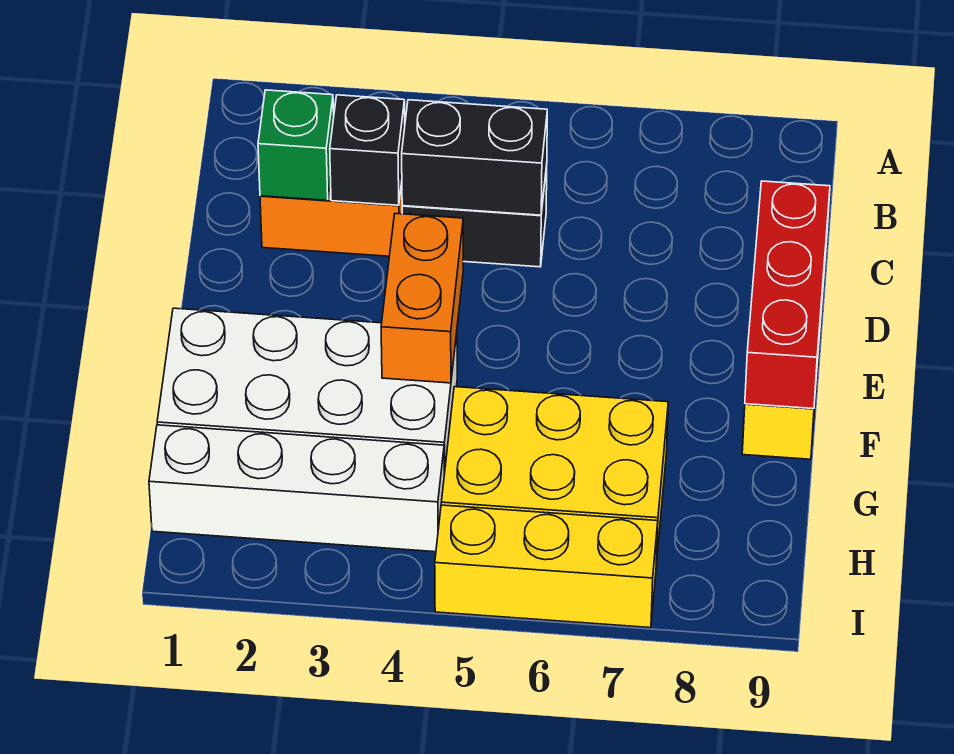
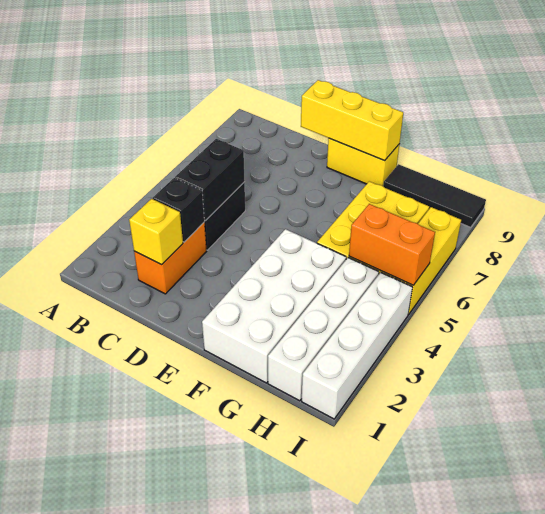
green 1x1 brick [258,90,334,200] -> yellow 1x1 brick [129,199,183,265]
red 1x3 brick [745,181,830,409] -> yellow 1x3 brick [301,80,403,161]
orange 1x2 brick [381,213,463,383] -> orange 1x2 brick moved to [349,204,435,285]
none -> black 1x3 tile [383,164,486,227]
none -> white 1x4 brick [302,273,412,419]

